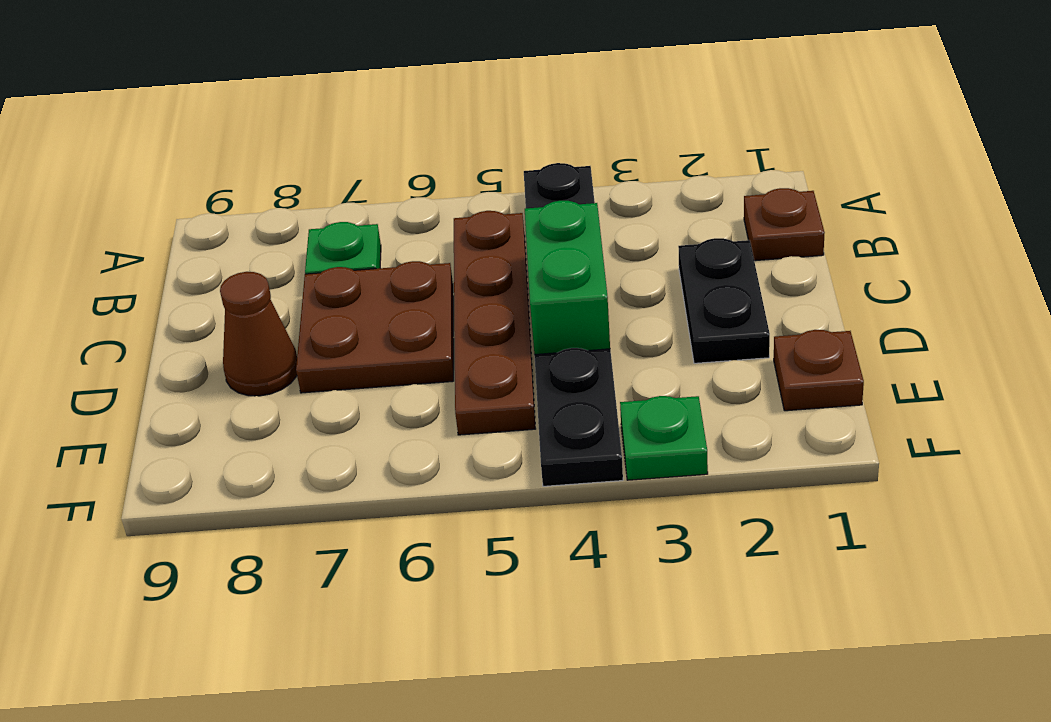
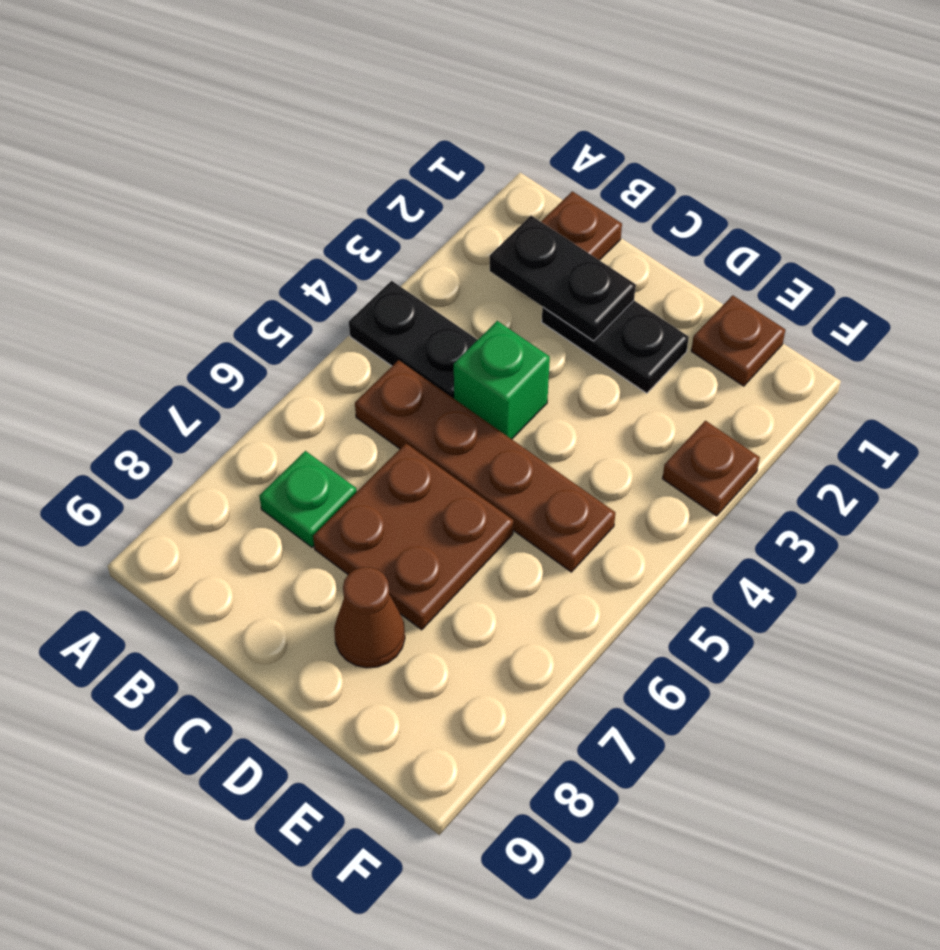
green 1x2 brick [525,201,610,355] -> green 1x1 brick [454,321,550,439]
black 1x2 plate [534,348,623,486] -> black 1x2 plate moved to [490,216,636,341]
green 1x1 plate [620,396,708,480] -> brown 1x1 plate [663,421,760,516]

